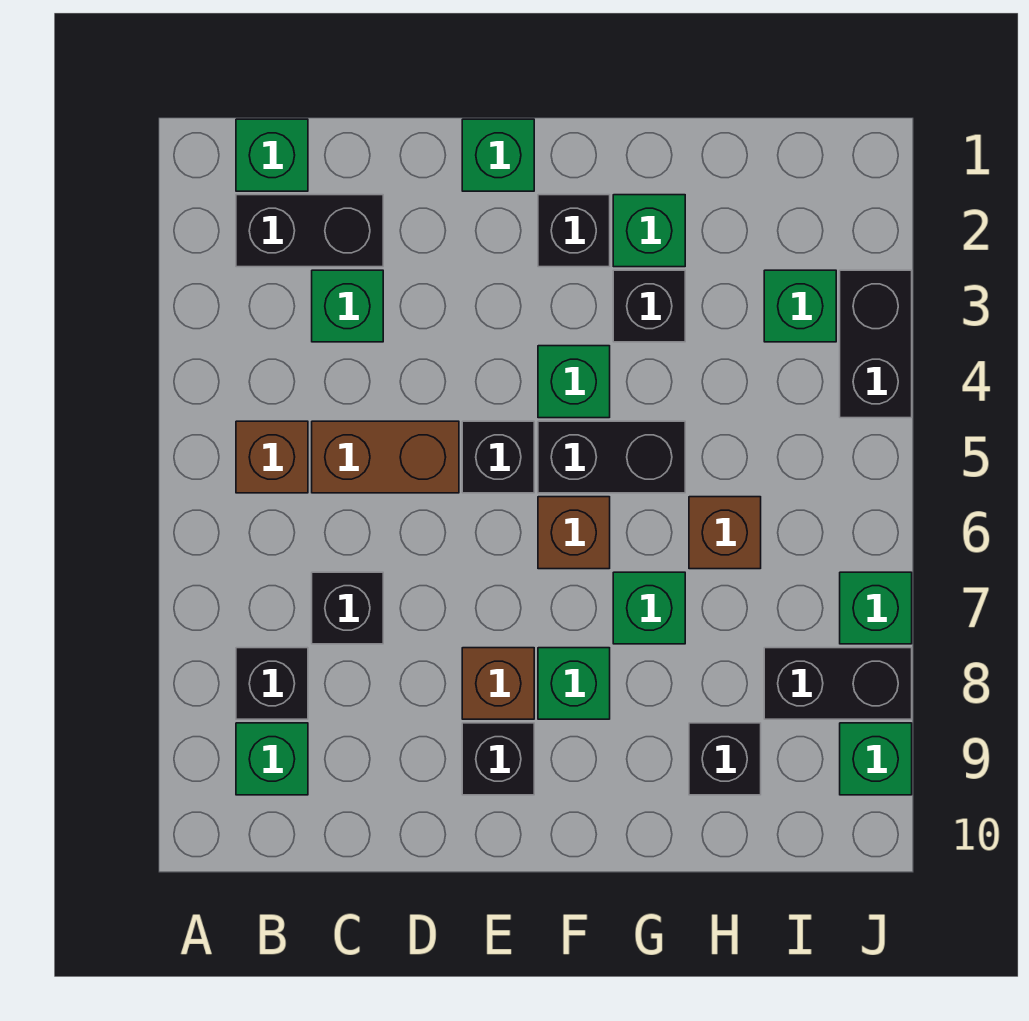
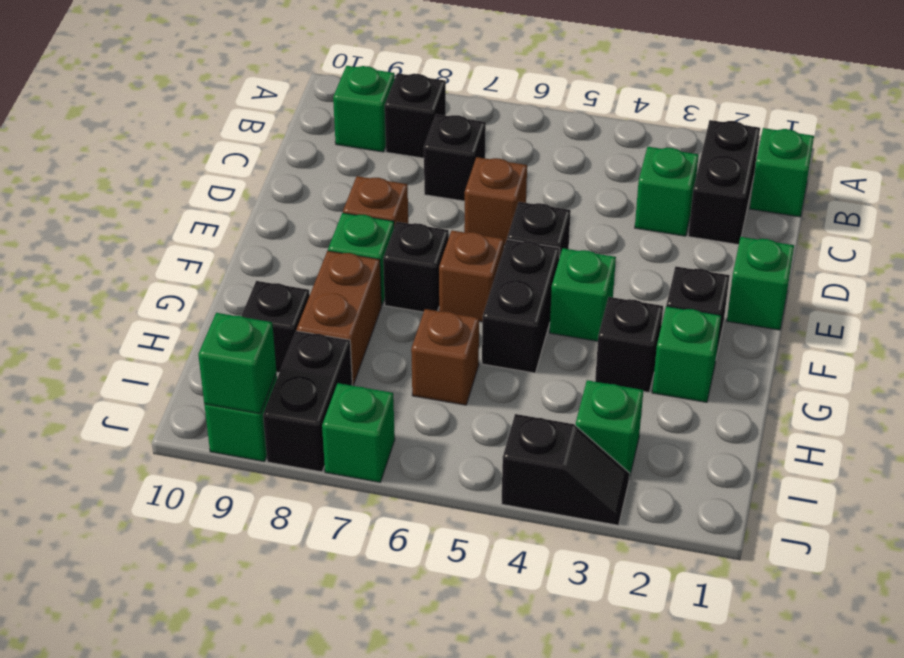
brown 1x1 brick [236,421,308,493] -> brown 1x1 brick moved to [464,157,527,246]
brown 1x2 brick [312,421,459,493] -> brown 1x2 brick moved to [297,251,381,386]
black 1x1 brick [462,723,534,795] -> black 1x1 brick moved to [383,222,449,312]
green 1x1 brick [613,572,685,644] -> green 1x1 brick moved to [198,313,276,414]
black 1x2 brick [840,270,912,418] -> black 1x2 slope [501,414,630,525]

